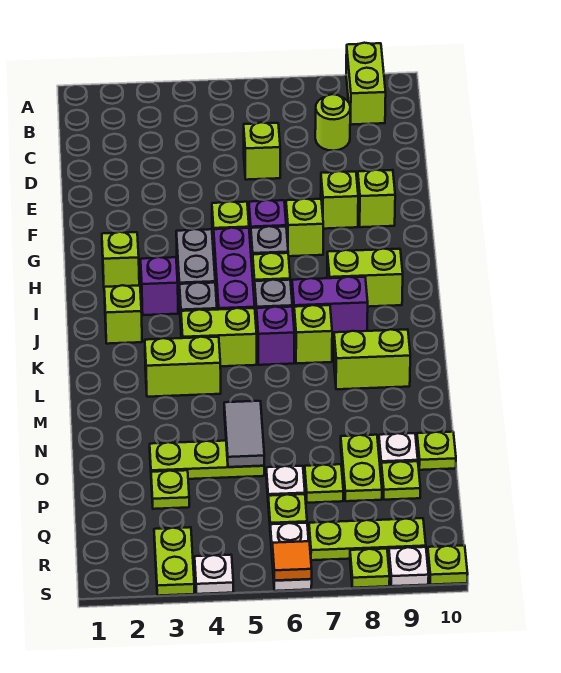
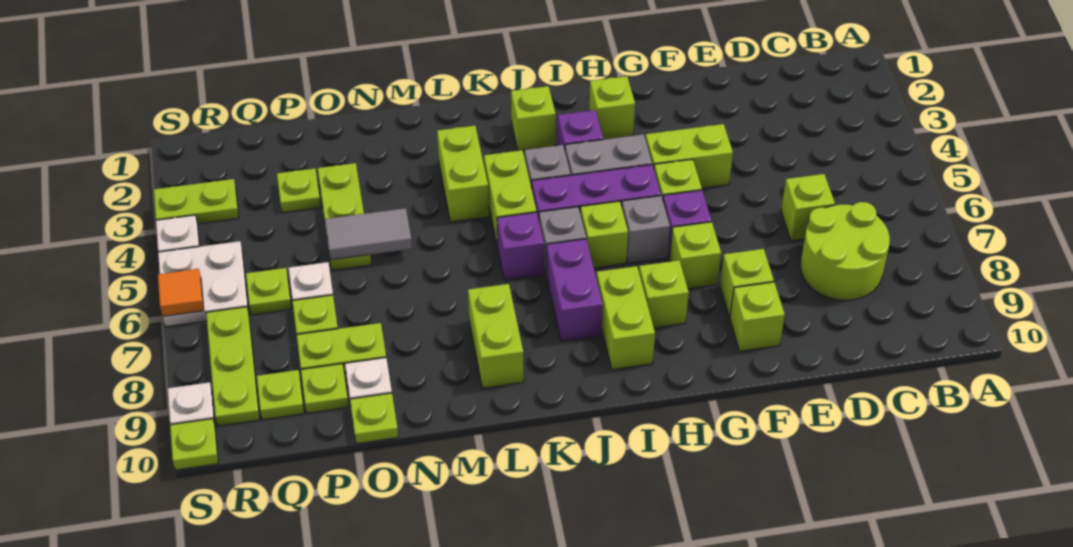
lime 1x2 brick [346,43,386,125] -> lime 1x2 brick moved to [645,124,733,188]
lime 1x1 round brick [315,94,350,151] -> lime 2x2 round brick [800,202,890,300]
lime 1x1 brick [294,305,332,364] -> lime 1x1 brick moved to [639,260,689,328]
white 1x2 plate [270,523,312,591] -> white 2x2 plate [158,241,249,327]
lime 1x1 plate [350,549,390,588] -> lime 1x1 plate moved to [257,370,304,420]

